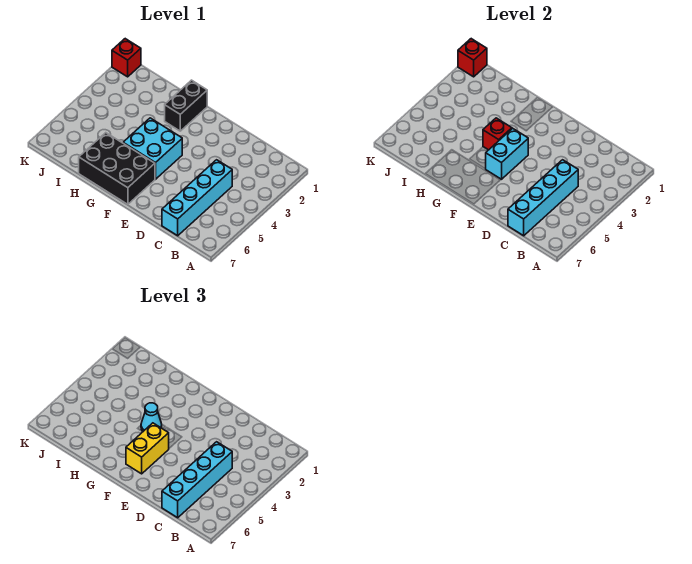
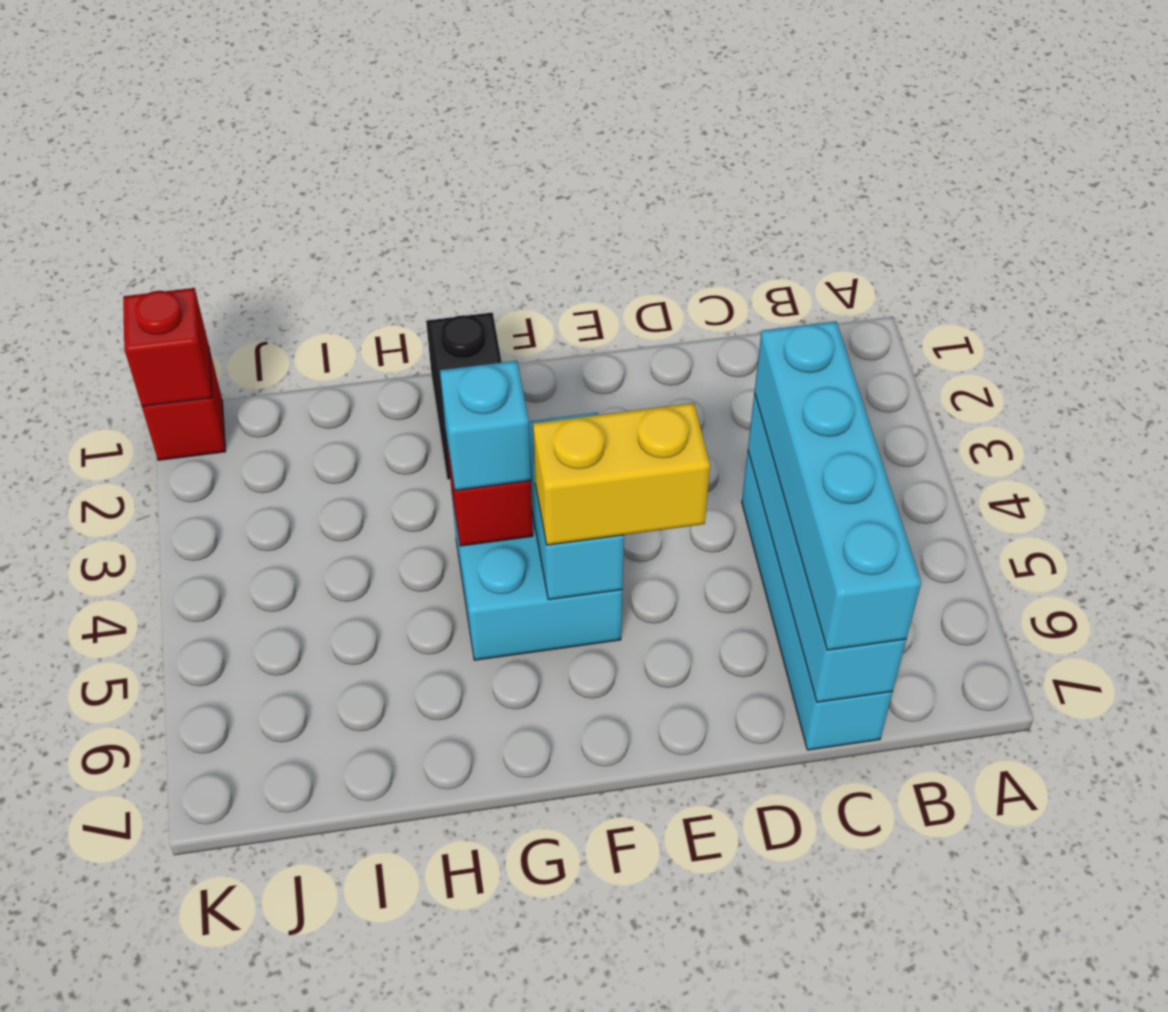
yellow 1x2 brick [126,423,169,474] -> yellow 1x2 brick turned to [533,403,710,545]
black 2x3 brick [79,133,155,204] -> none
cyan 1x1 cone [141,403,162,432] -> cyan 1x1 brick [440,361,531,490]

